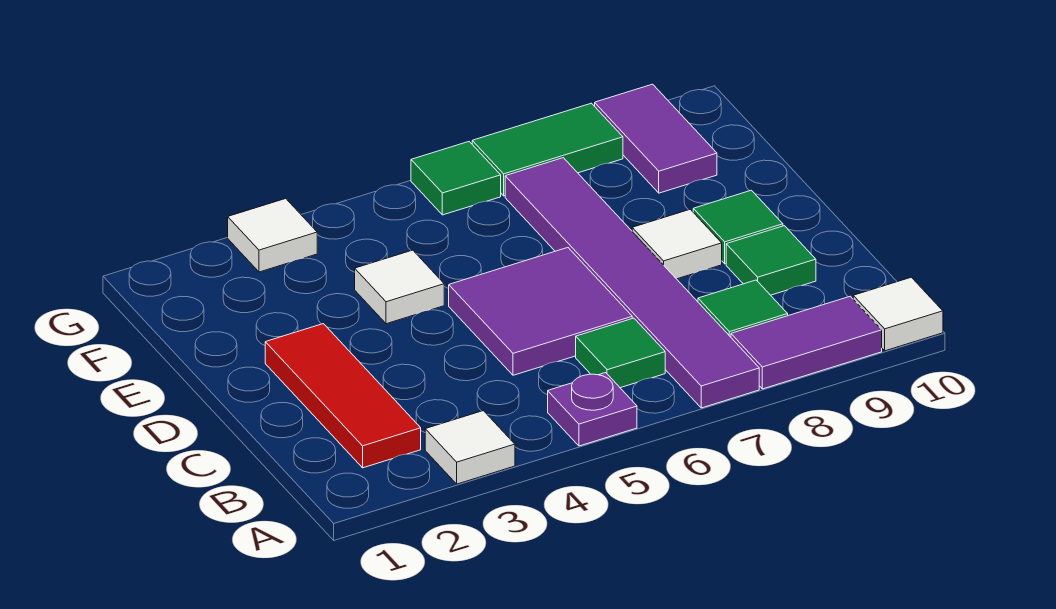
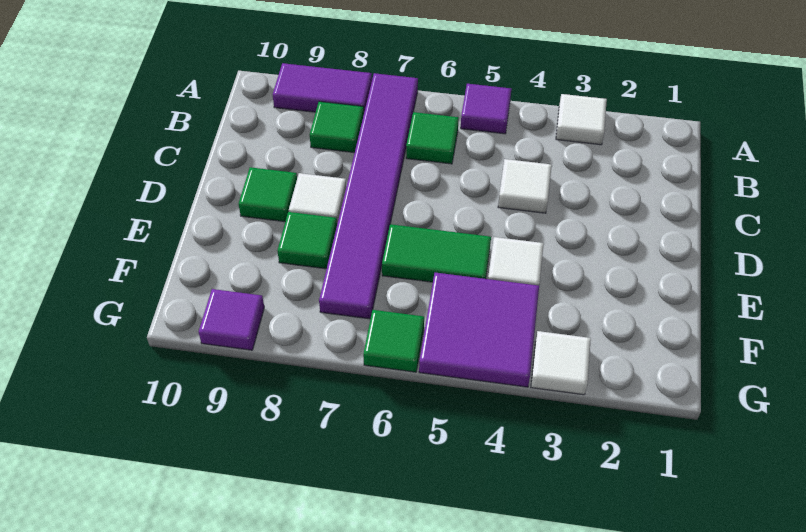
purple 1x1 plate [548,373,637,446] -> purple 1x1 tile [461,84,511,134]
white 1x1 tile [853,277,943,351] -> white 1x1 tile moved to [498,159,552,213]
red 1x3 tile [265,324,421,468] -> none
purple 2x2 tile [449,248,632,375] -> purple 2x2 tile moved to [419,273,539,387]
green 1x1 tile [726,226,816,295] -> green 1x1 tile moved to [278,212,337,269]
purple 1x2 tile [595,84,717,193] -> purple 1x1 tile [199,289,264,350]
green 1x2 tile [472,103,623,196] -> green 1x2 tile moved to [382,224,491,282]

